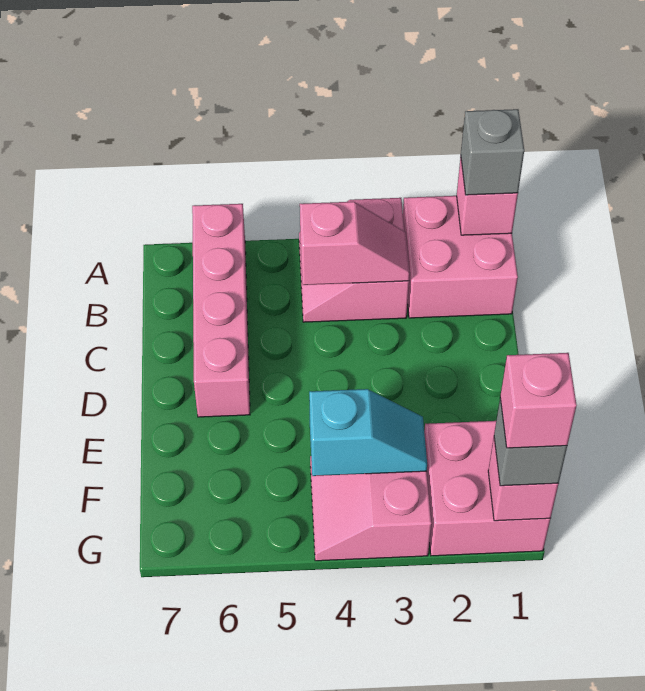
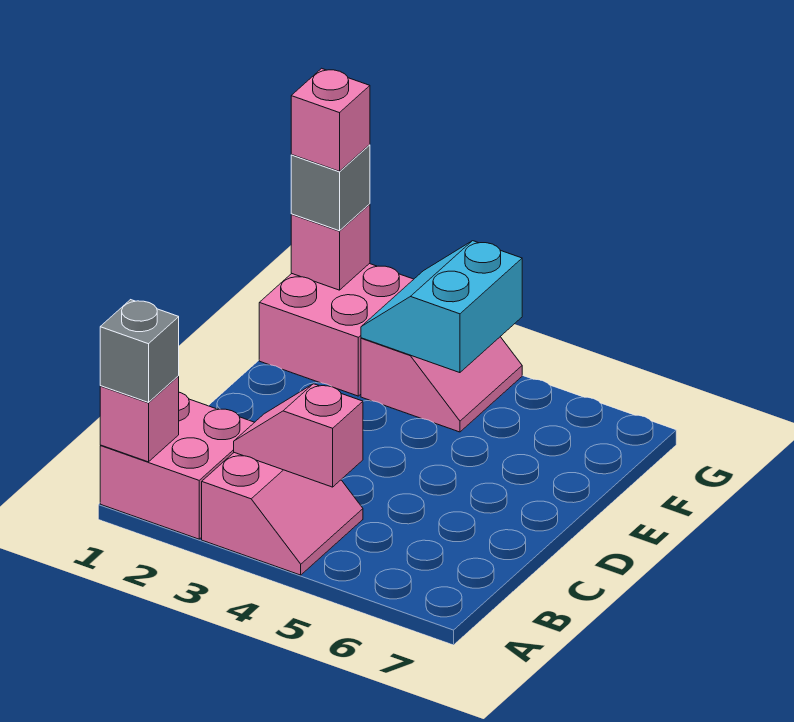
pink 1x4 brick [192,204,250,417] -> none
cyan 1x2 slope [309,389,427,476] -> cyan 2x2 slope [361,241,522,373]

